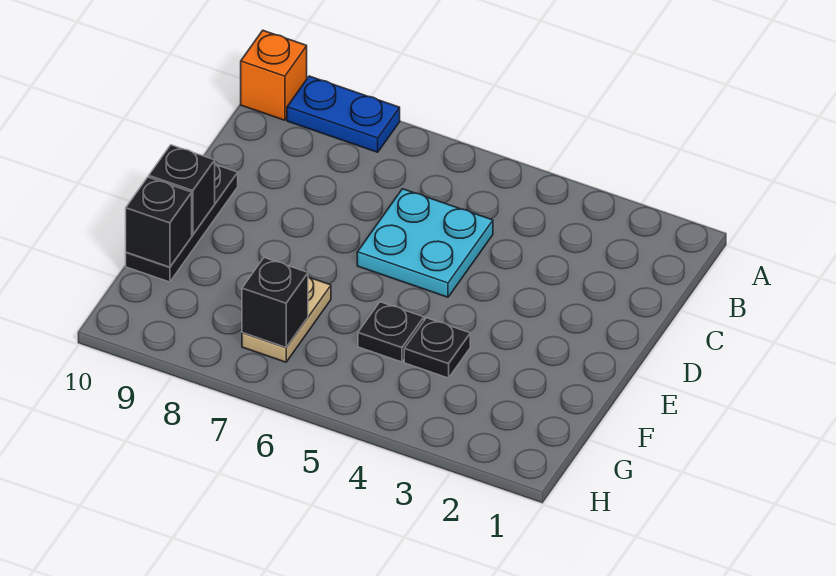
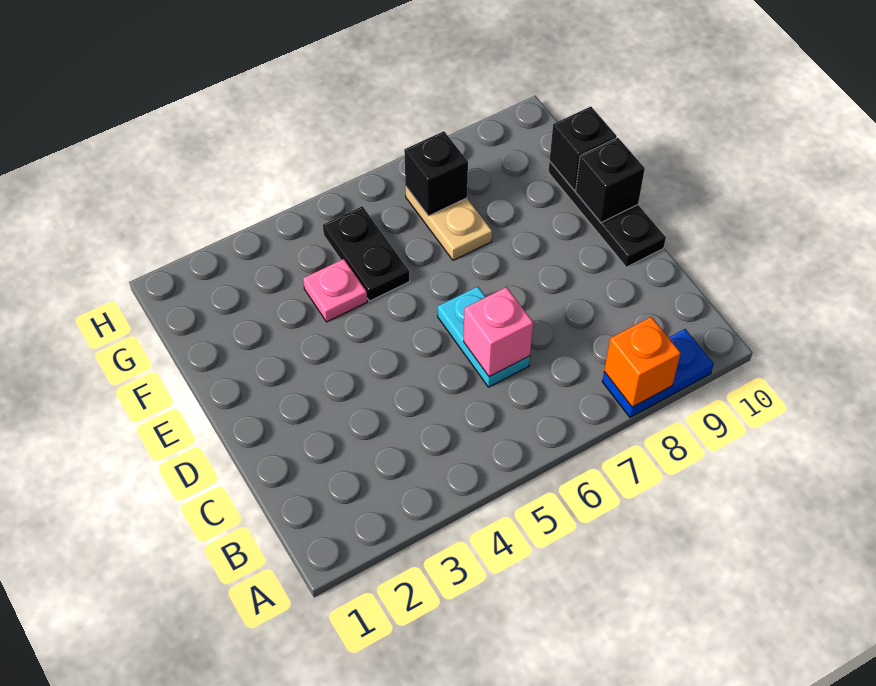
orange 1x1 brick [241,31,307,120] -> orange 1x1 brick moved to [604,317,681,407]
cyan 2x2 plate [357,189,493,297] -> cyan 1x2 plate [438,286,530,387]
none -> pink 1x1 brick [464,287,533,377]
black 1x1 plate [404,318,470,378] -> pink 1x1 plate [303,259,367,322]
black 1x1 plate [358,302,424,362] -> black 1x2 plate [323,206,410,301]

